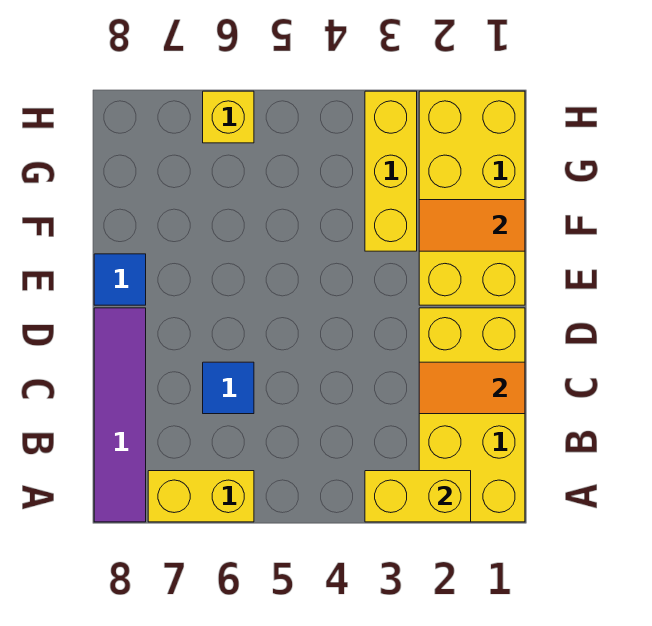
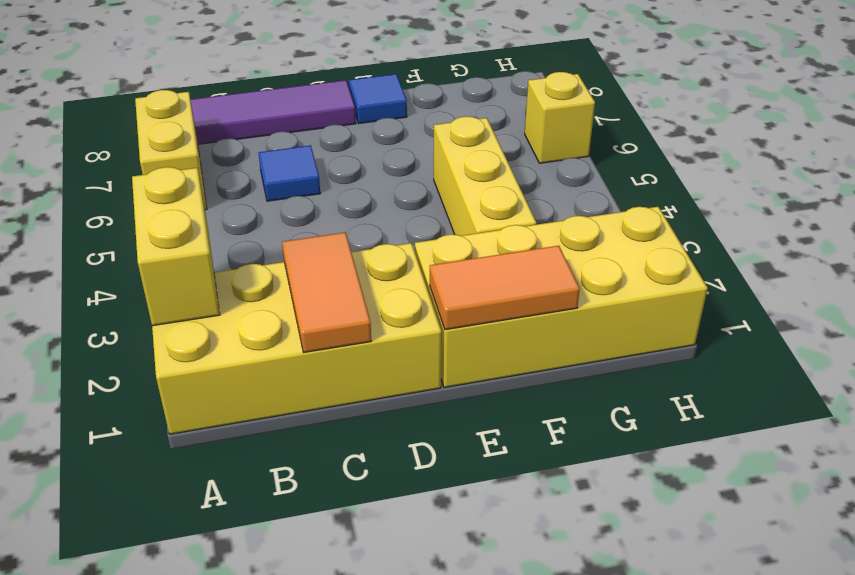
orange 1x2 tile [419,200,525,251] -> orange 1x2 tile turned to [430,246,580,330]
yellow 1x3 brick [365,91,417,251] -> yellow 1x3 brick turned to [434,116,536,236]

